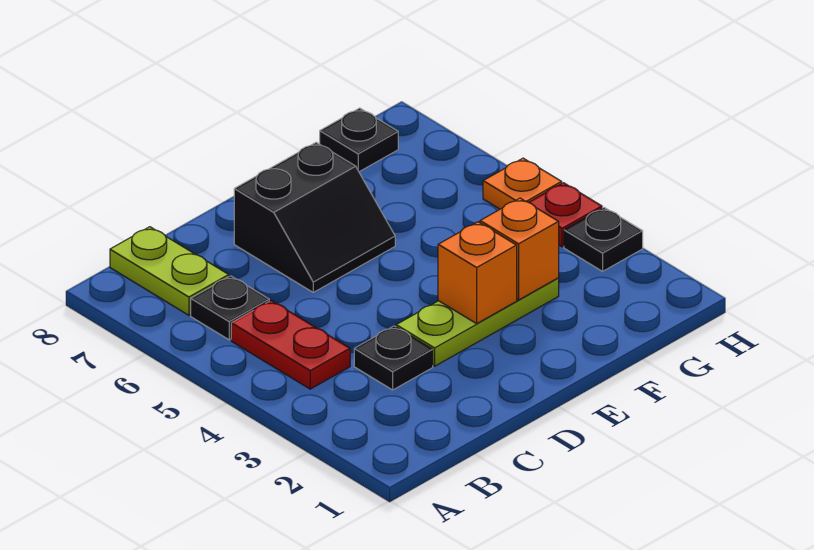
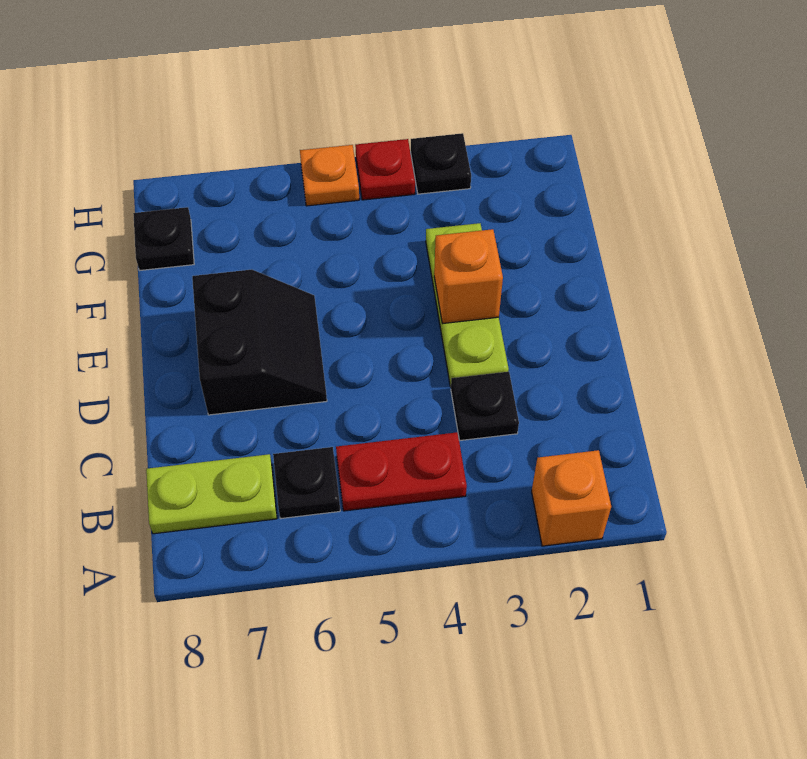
orange 1x1 brick [480,198,559,300] -> orange 1x1 brick moved to [532,450,611,546]

